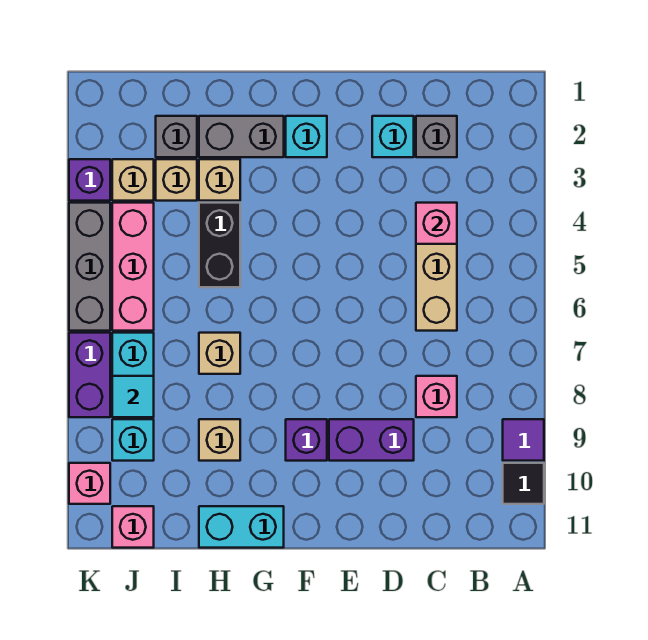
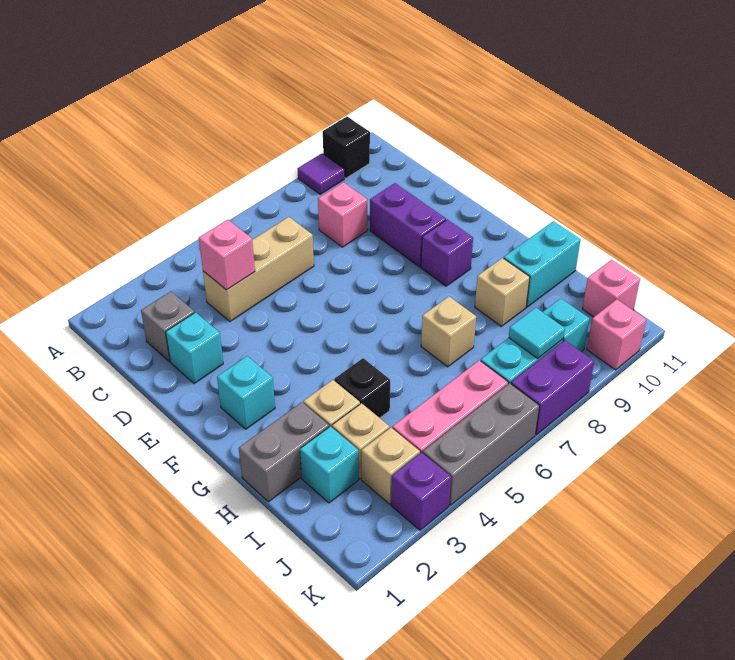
black 1x1 tile [503,463,544,504] -> black 1x1 brick [323,117,370,178]
grey 1x2 brick [199,116,284,157] -> grey 1x2 brick turned to [239,402,329,502]
cyan 1x2 brick [199,506,284,548] -> cyan 1x2 brick turned to [504,221,581,307]
black 1x2 brick [199,203,240,287] -> black 1x1 brick [334,358,390,418]
grey 1x1 brick [156,116,197,157] -> cyan 1x1 brick [300,426,359,503]

